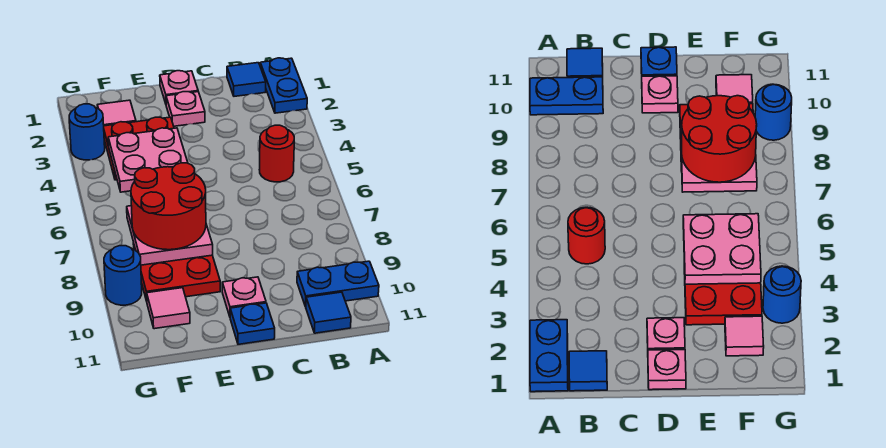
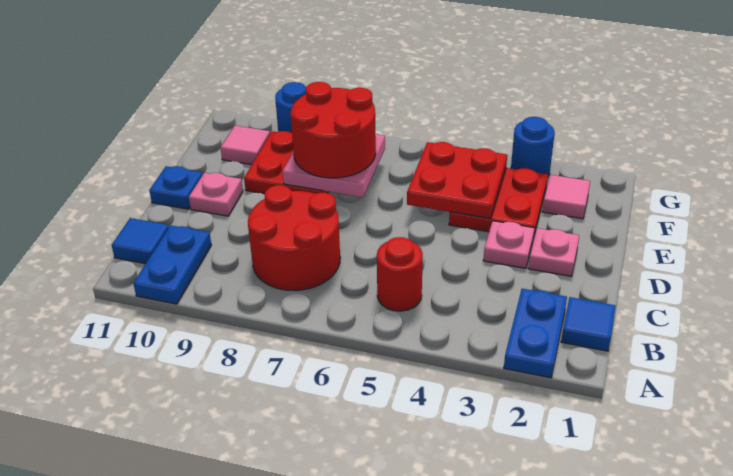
blue 1x2 plate [260,58,307,113] -> blue 1x2 plate turned to [504,289,567,378]
none -> red 2x2 round brick [248,185,340,291]
pink 1x1 plate [160,71,198,104] -> pink 1x1 plate moved to [483,221,534,268]
pink 2x2 plate [108,128,188,192] -> red 2x2 plate [407,142,507,219]

